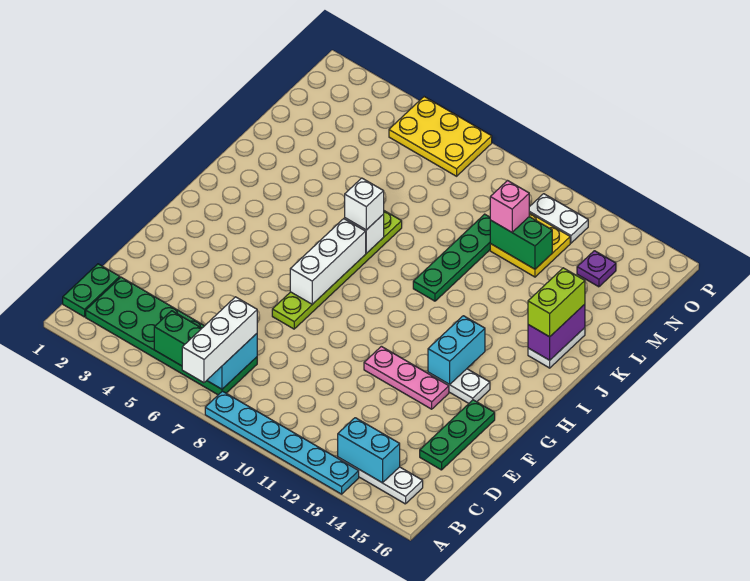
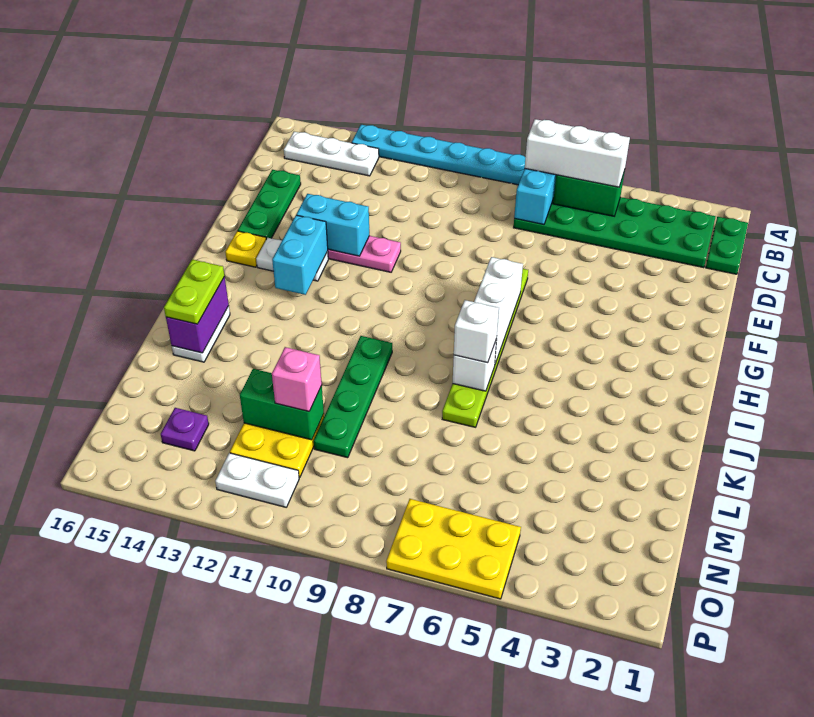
white 1x3 brick [182,297,257,383] -> white 1x3 brick turned to [525,119,630,187]
cyan 1x2 brick [338,418,400,483] -> cyan 1x2 brick moved to [296,194,369,256]
none -> yellow 1x1 plate [225,231,266,267]
lime 1x2 brick [528,268,585,337] -> lime 1x2 plate [164,259,224,324]

